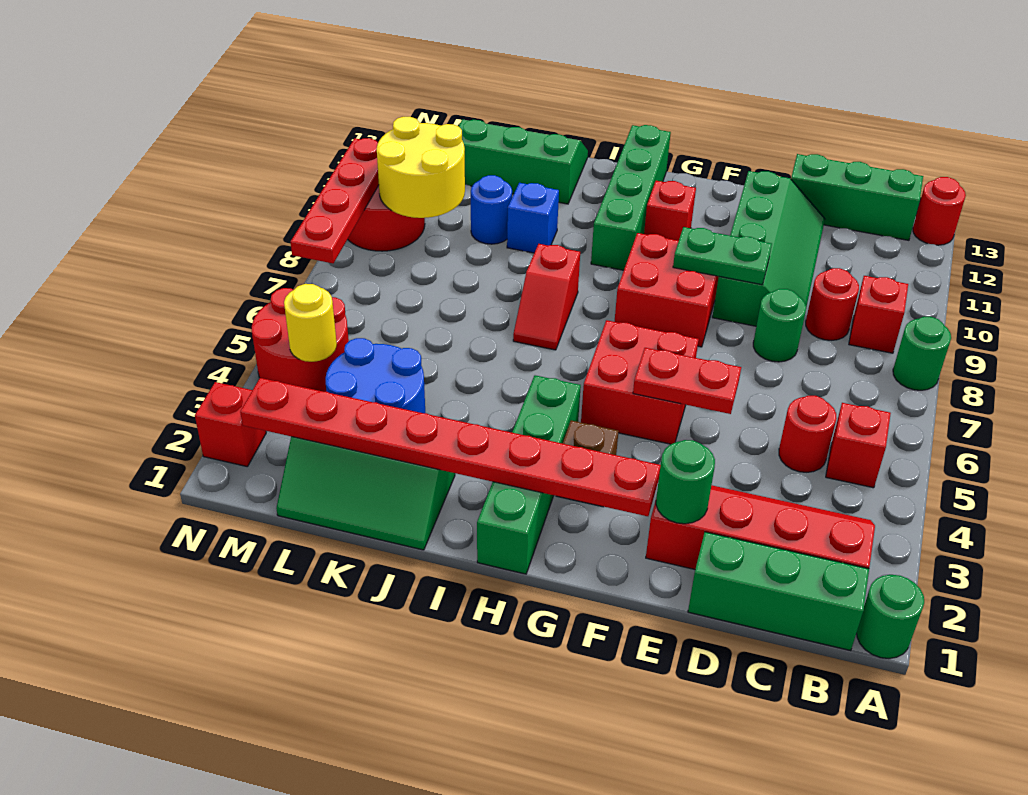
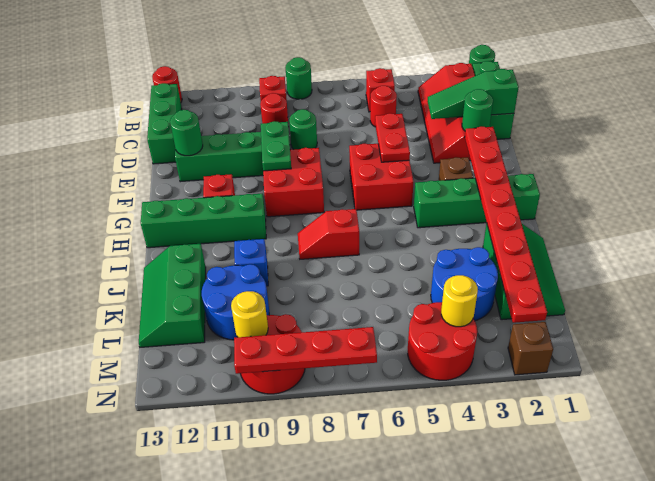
none -> green 1x3 slope [427,69,519,119]
none -> green 1x1 round brick [170,110,203,156]
red 1x2 slope [513,244,580,350] -> red 1x2 slope turned to [298,209,359,259]
blue 1x1 round brick [471,175,512,244] -> blue 2x2 round brick [202,264,269,340]
yellow 2x2 round brick [377,117,465,218] -> yellow 1x1 round brick [231,291,268,337]
red 1x1 brick [195,382,266,466] -> brown 1x1 brick [508,322,553,375]

